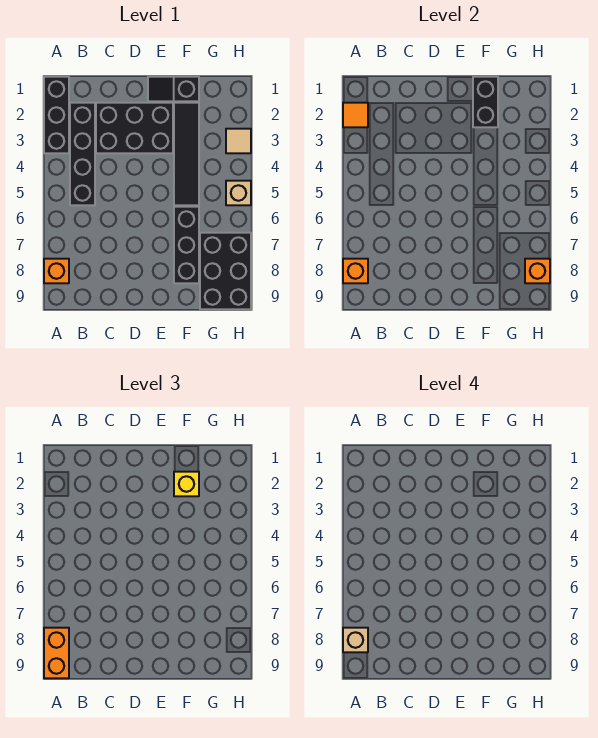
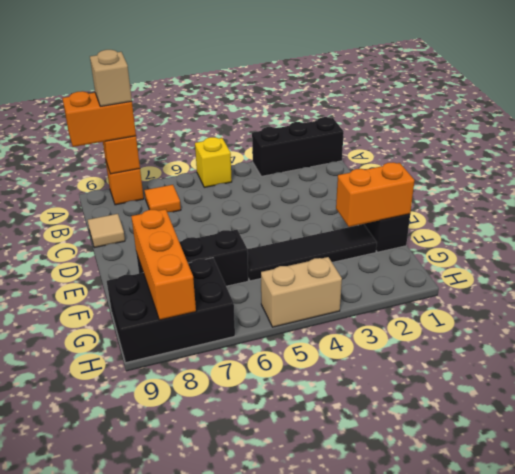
orange 1x1 tile [343,103,368,127] -> orange 1x1 tile moved to [144,185,181,212]
black 1x4 brick [70,103,95,205] -> none
black 2x3 brick [96,103,173,153] -> none
black 1x2 brick [473,77,498,127] -> orange 1x2 brick [336,162,415,227]
yellow 1x1 brick [174,472,199,496] -> yellow 1x1 brick moved to [195,137,232,187]
tan 1x1 tile [226,129,251,153] -> tan 1x1 tile moved to [88,214,125,248]
tan 1x1 brick [226,181,251,205] -> tan 1x2 brick [261,257,342,327]
orange 1x1 brick [525,259,550,283] -> orange 1x3 brick [131,209,196,320]

